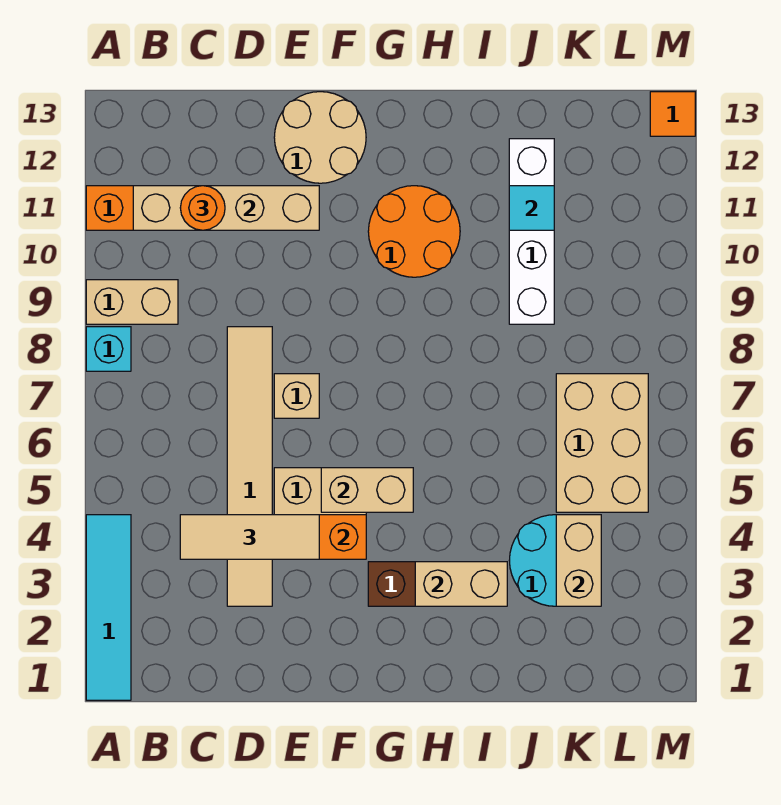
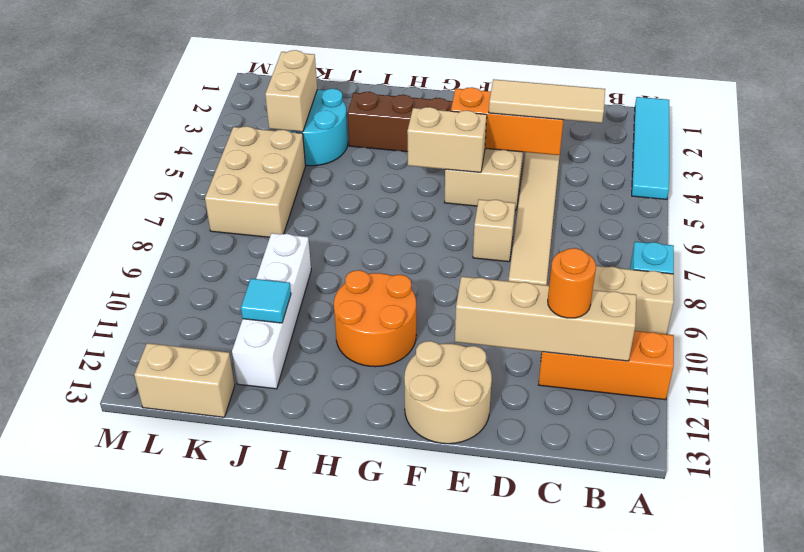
tan 1x2 brick [415,562,507,606] -> tan 1x2 brick moved to [134,343,235,417]
orange 1x1 tile [650,92,695,136] -> none

